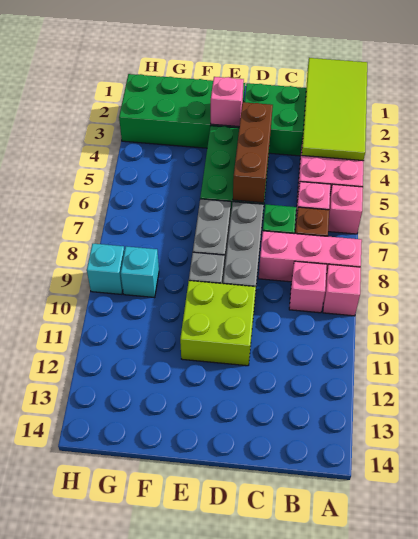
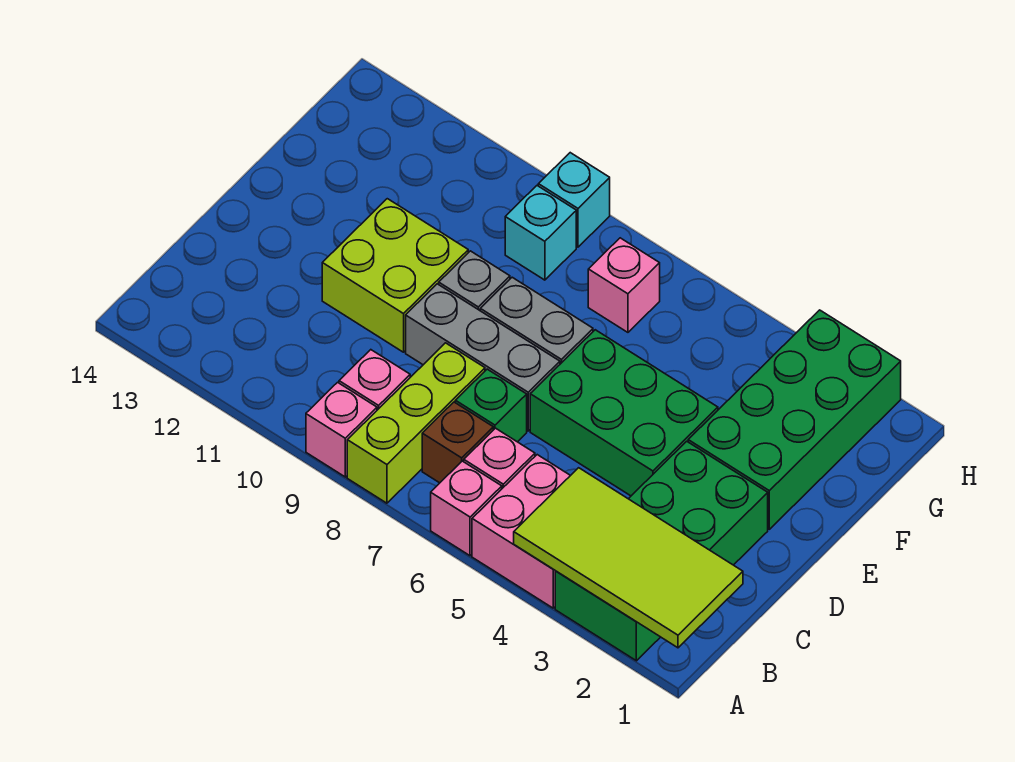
pink 1x3 brick [259,231,362,282] -> lime 1x3 brick [347,343,485,503]
brown 1x3 brick [233,102,273,203] -> none
pink 1x1 brick [211,77,244,127] -> pink 1x1 brick moved to [588,238,660,332]

